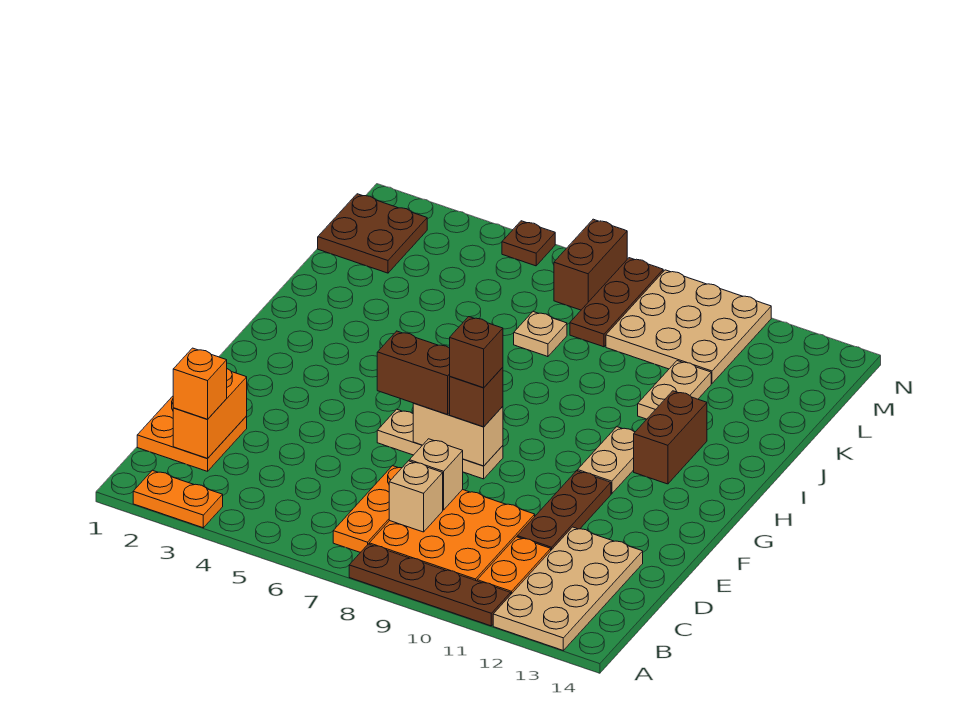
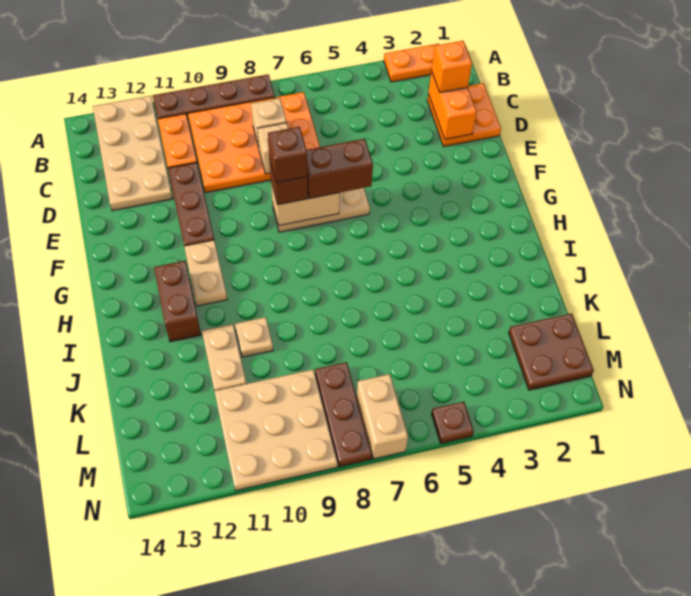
tan 1x1 plate [514,312,567,357] -> tan 1x1 plate moved to [235,317,273,357]
brown 1x2 brick [554,219,627,310] -> tan 1x2 brick [357,374,408,459]

